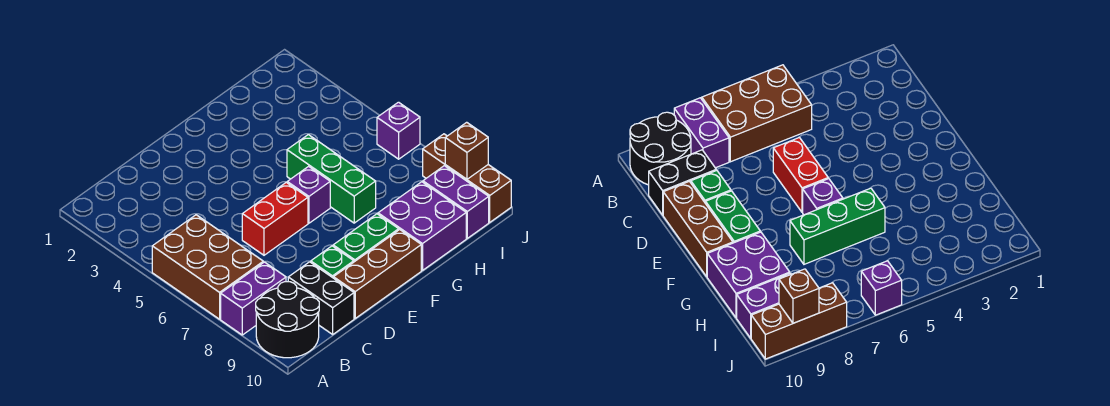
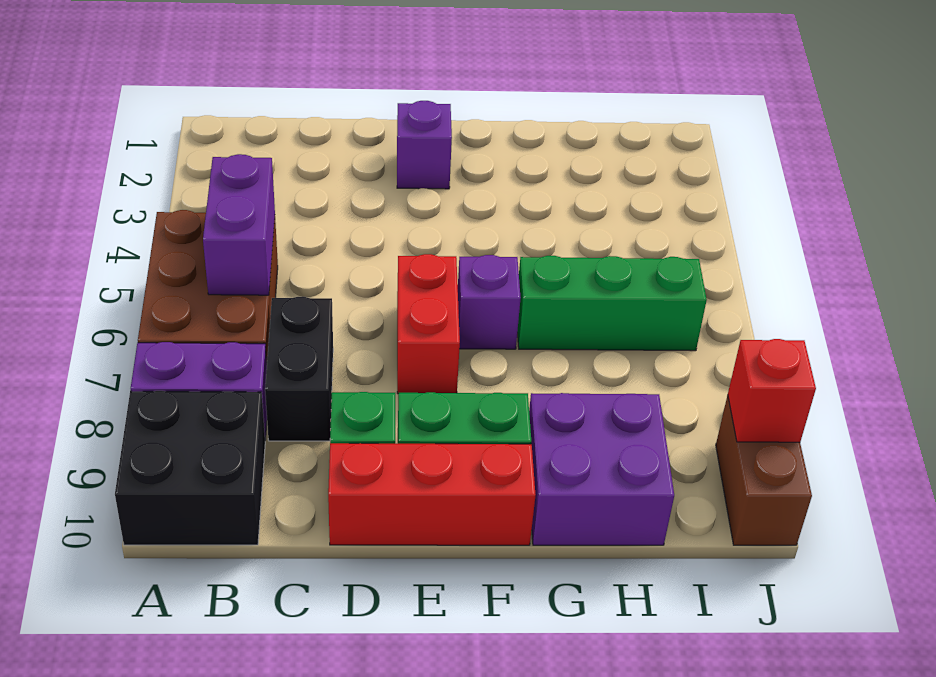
black 2x2 round brick [256,282,319,358] -> black 2x2 brick [115,391,265,545]
black 1x2 brick [288,262,354,334] -> black 1x2 brick moved to [265,297,333,441]
red 1x2 brick [242,182,308,255] -> red 1x2 brick turned to [397,254,460,394]
brown 1x3 brick [334,230,421,318] -> red 1x3 brick [328,443,536,545]
green 1x3 brick [287,135,376,223] -> green 1x3 brick turned to [517,256,707,351]
purple 1x2 brick [423,166,489,238] -> purple 1x2 brick moved to [203,154,275,295]
purple 1x1 brick [377,102,420,159] -> purple 1x1 brick moved to [397,101,452,189]
brown 1x3 brick [423,134,511,222] -> brown 1x2 brick [716,395,812,545]
brown 1x1 brick [445,122,488,179] -> red 1x1 brick [728,339,816,442]

